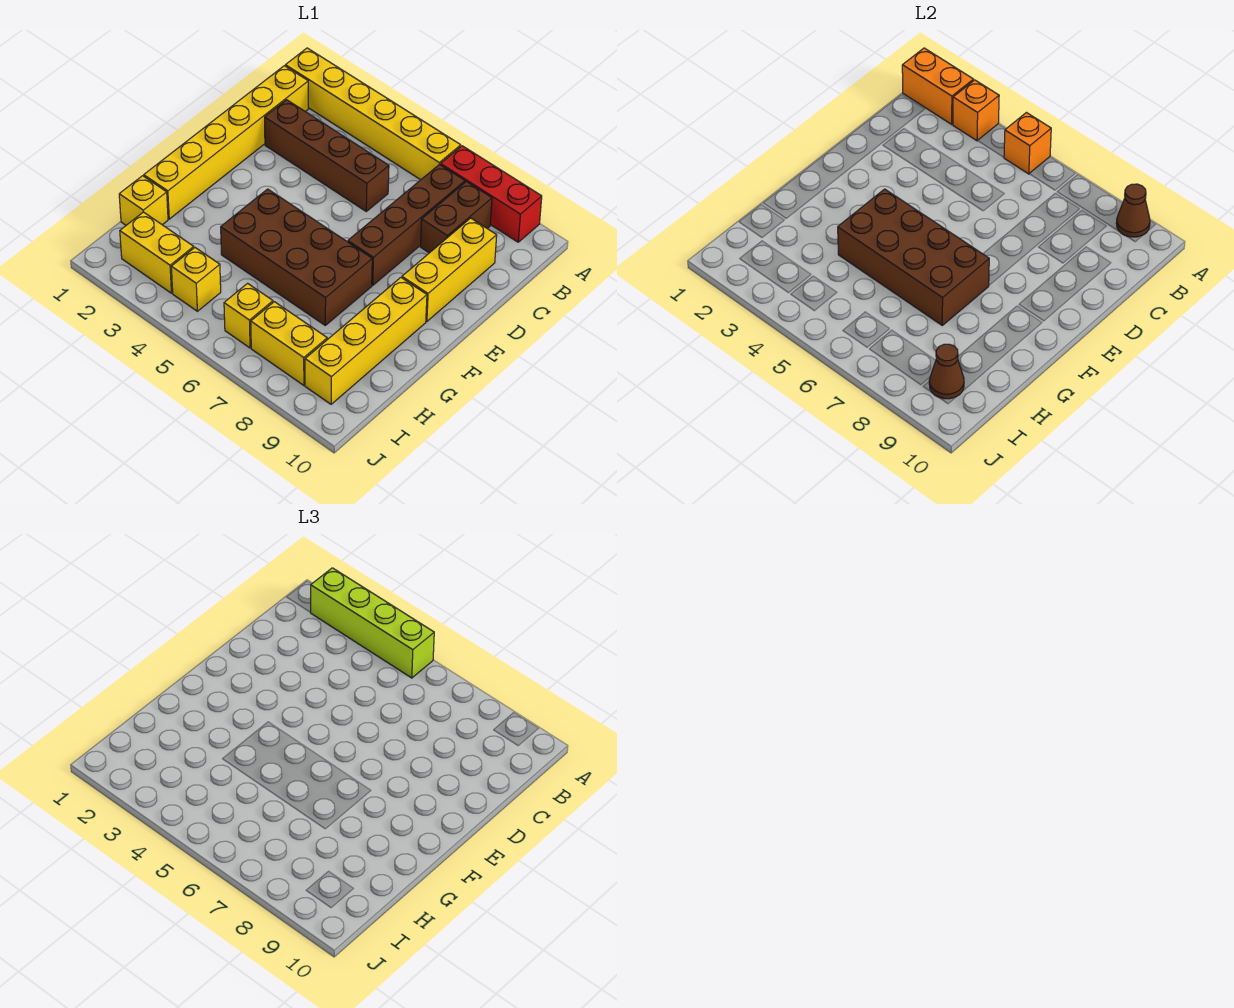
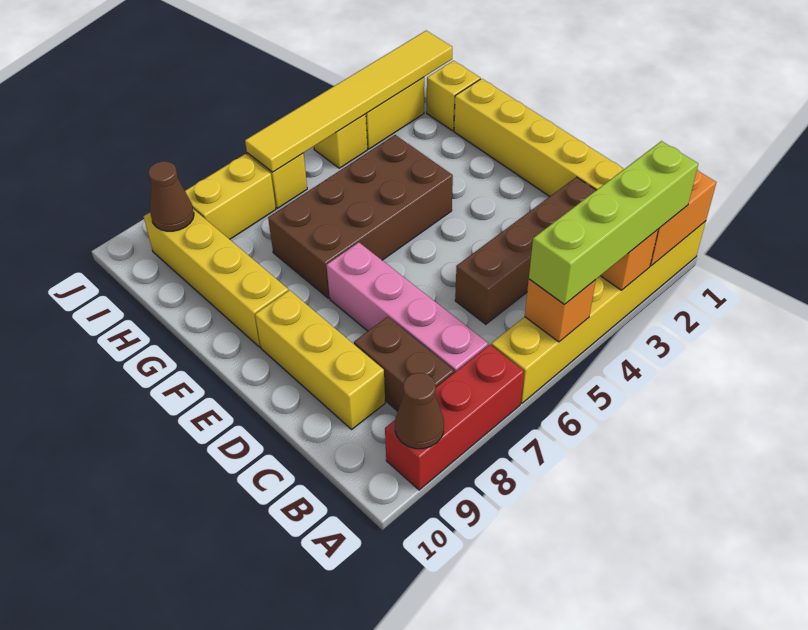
brown 1x4 brick [348,164,465,285] -> pink 1x4 brick [327,242,488,373]
brown 2x4 brick [838,189,989,325] -> none
none -> yellow 1x6 tile [245,31,452,172]

